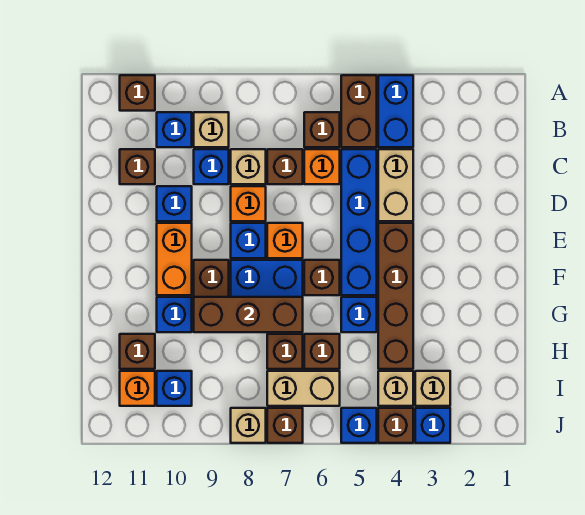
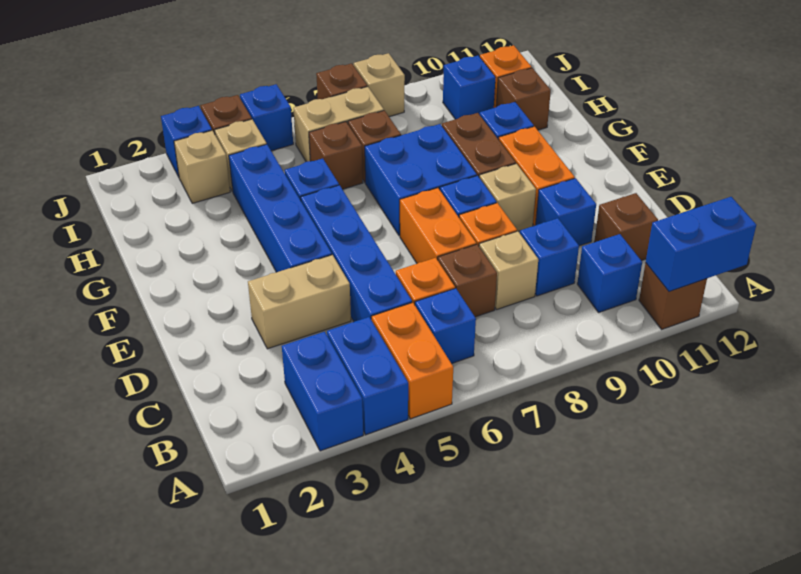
none -> blue 1x2 brick [282,332,363,451]
brown 1x2 brick [341,75,377,147] -> orange 1x2 brick [371,303,453,419]
none -> blue 1x2 brick [646,197,756,292]
brown 1x1 brick [304,112,340,147] -> blue 1x1 brick [415,288,476,364]
tan 1x1 brick [194,112,229,147] -> tan 1x1 brick moved to [479,164,536,231]
tan 1x2 brick [378,149,413,221] -> tan 1x2 brick turned to [248,255,351,349]
brown 1x4 brick [378,223,413,369] -> blue 1x4 brick [229,144,332,272]
orange 1x1 brick [267,223,303,258] -> orange 1x2 brick [400,188,476,264]
brown 1x1 brick [304,260,340,295] -> none
brown 1x3 brick [194,297,303,332] -> none

